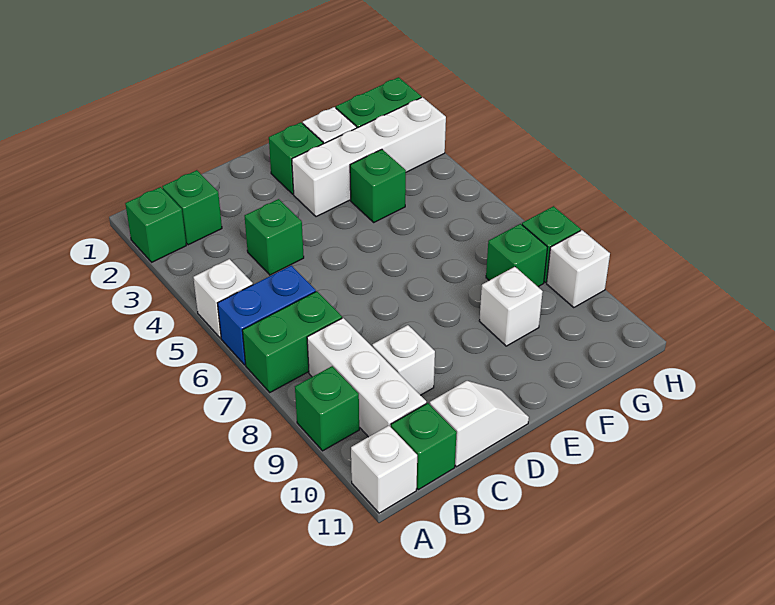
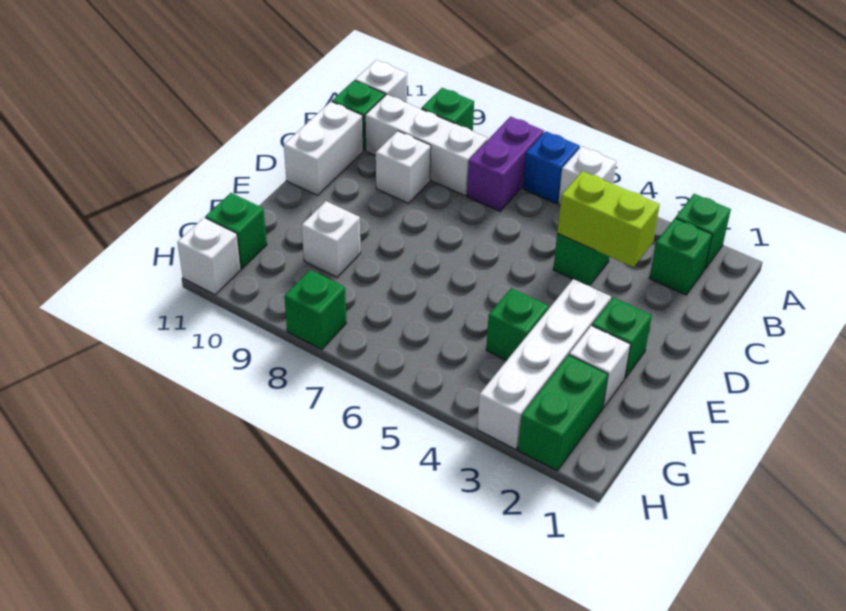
blue 1x2 brick [218,266,316,365] -> blue 1x1 brick [523,131,580,204]
green 1x2 brick [242,291,342,392] -> purple 1x2 brick [467,116,544,211]
none -> lime 1x2 brick [557,171,660,267]
white 1x2 slope [430,381,529,467] -> white 1x2 brick [284,102,363,195]
green 1x1 brick [486,224,547,287] -> green 1x1 brick moved to [205,193,267,269]
white 1x1 brick [547,230,610,308] -> white 1x1 brick moved to [177,218,241,295]

